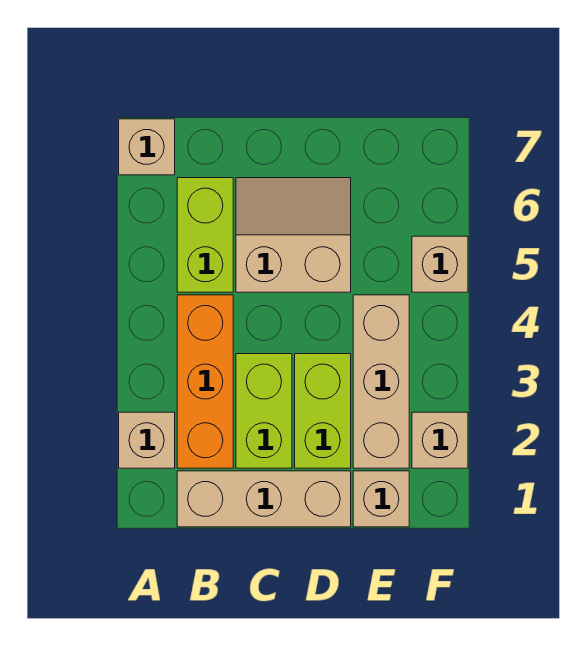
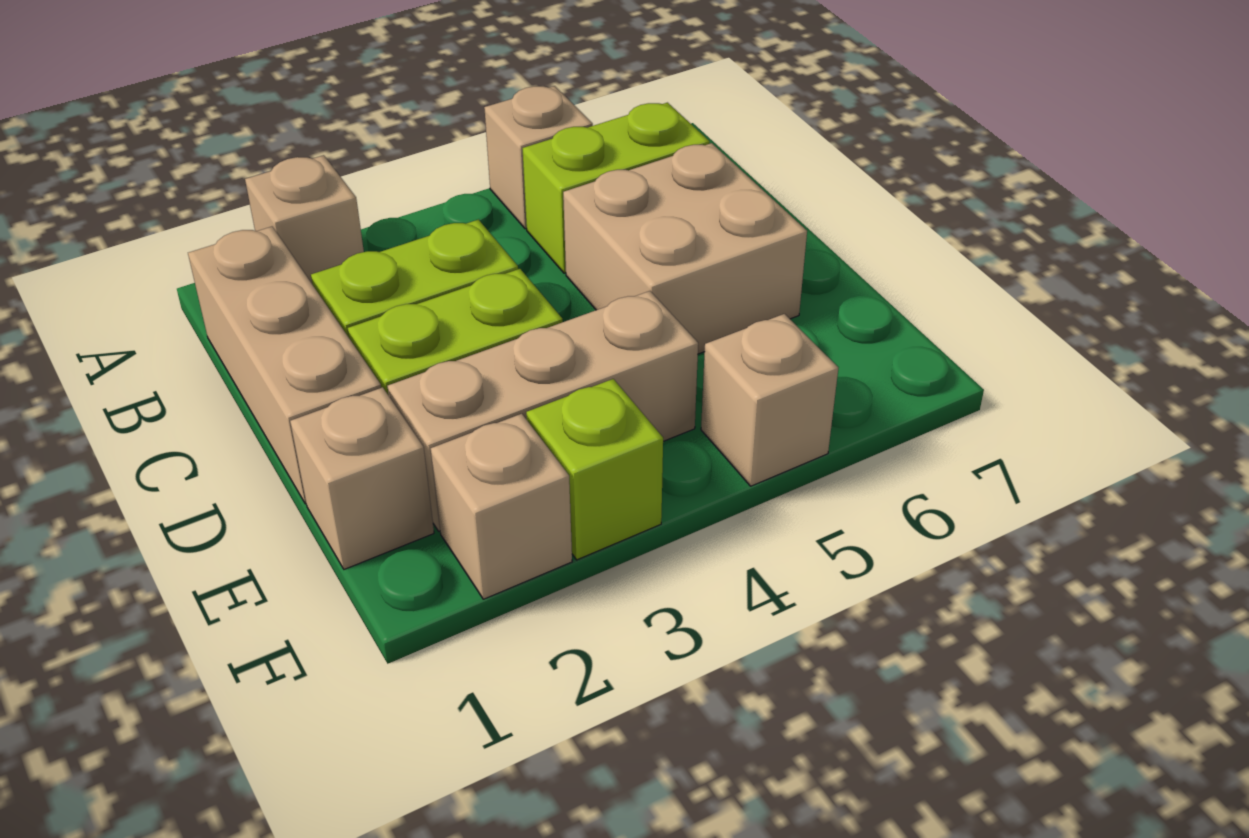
tan 1x1 brick [119,119,175,175] -> tan 1x1 brick moved to [484,86,593,229]
orange 1x3 brick [177,295,233,468] -> none
tan 2x2 slope [236,178,351,292] -> tan 2x2 brick [563,143,807,354]
none -> lime 1x1 brick [526,379,663,560]

